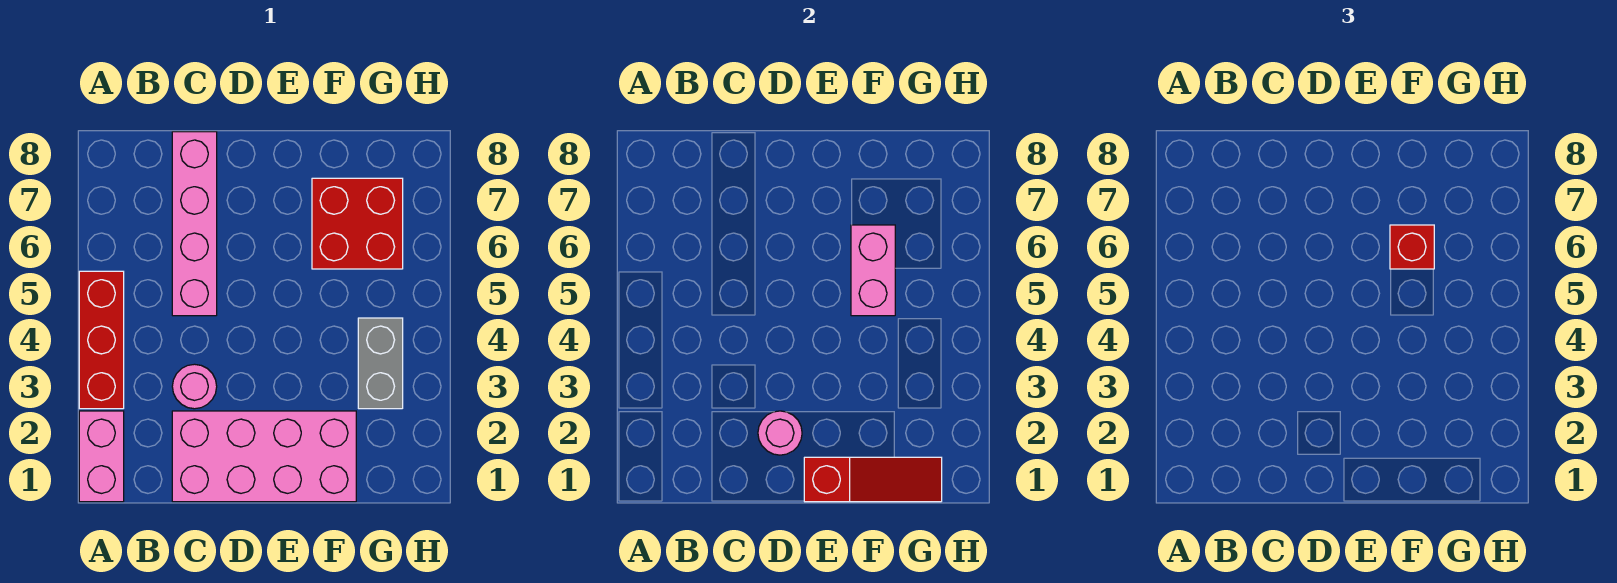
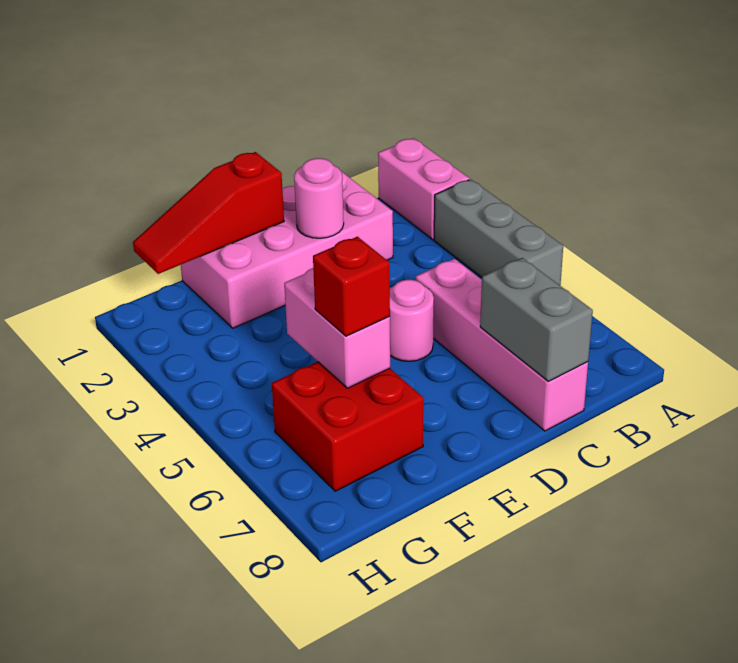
red 1x3 brick [79,271,124,409] -> grey 1x3 brick [434,179,563,285]
pink 1x1 round brick [172,364,217,409] -> pink 1x1 round brick moved to [390,280,434,361]
grey 1x2 brick [358,318,403,409] -> grey 1x2 brick moved to [480,258,593,381]

